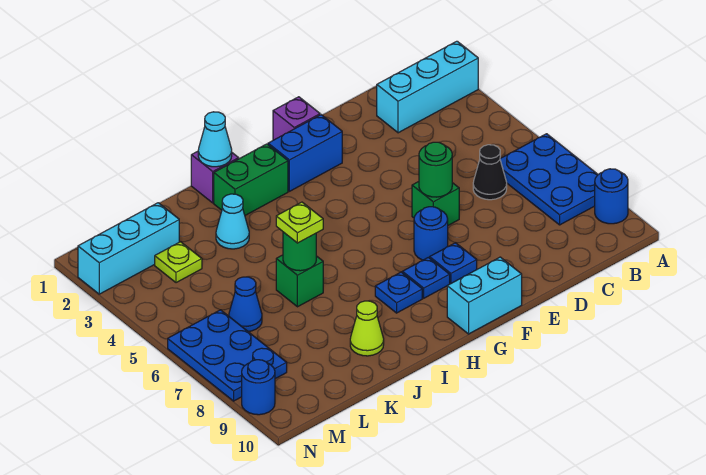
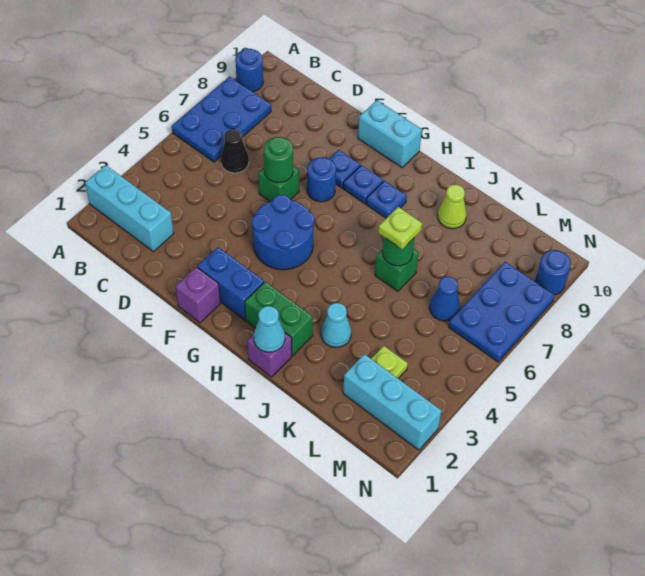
none -> blue 2x2 round brick [252,195,314,270]

